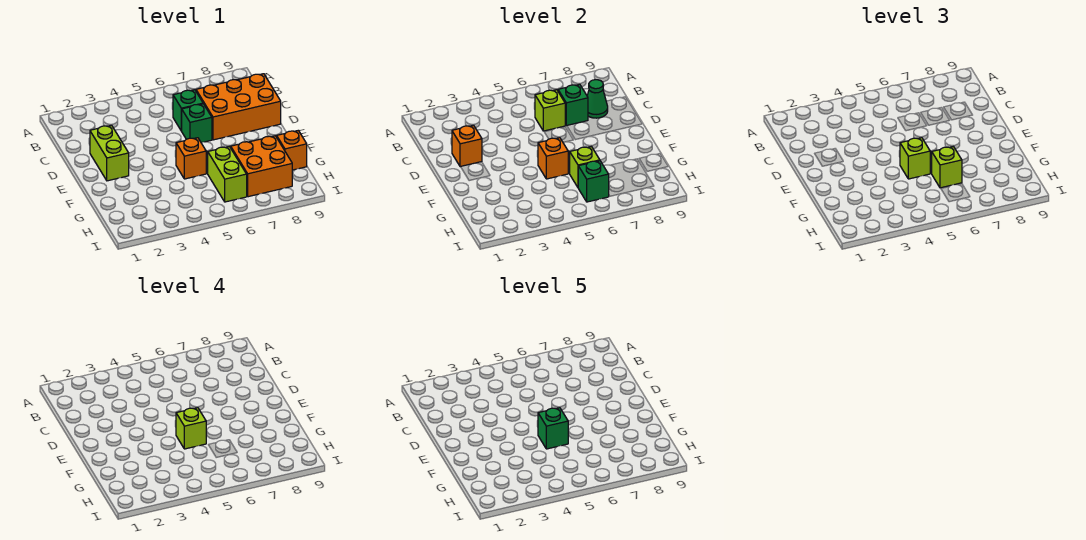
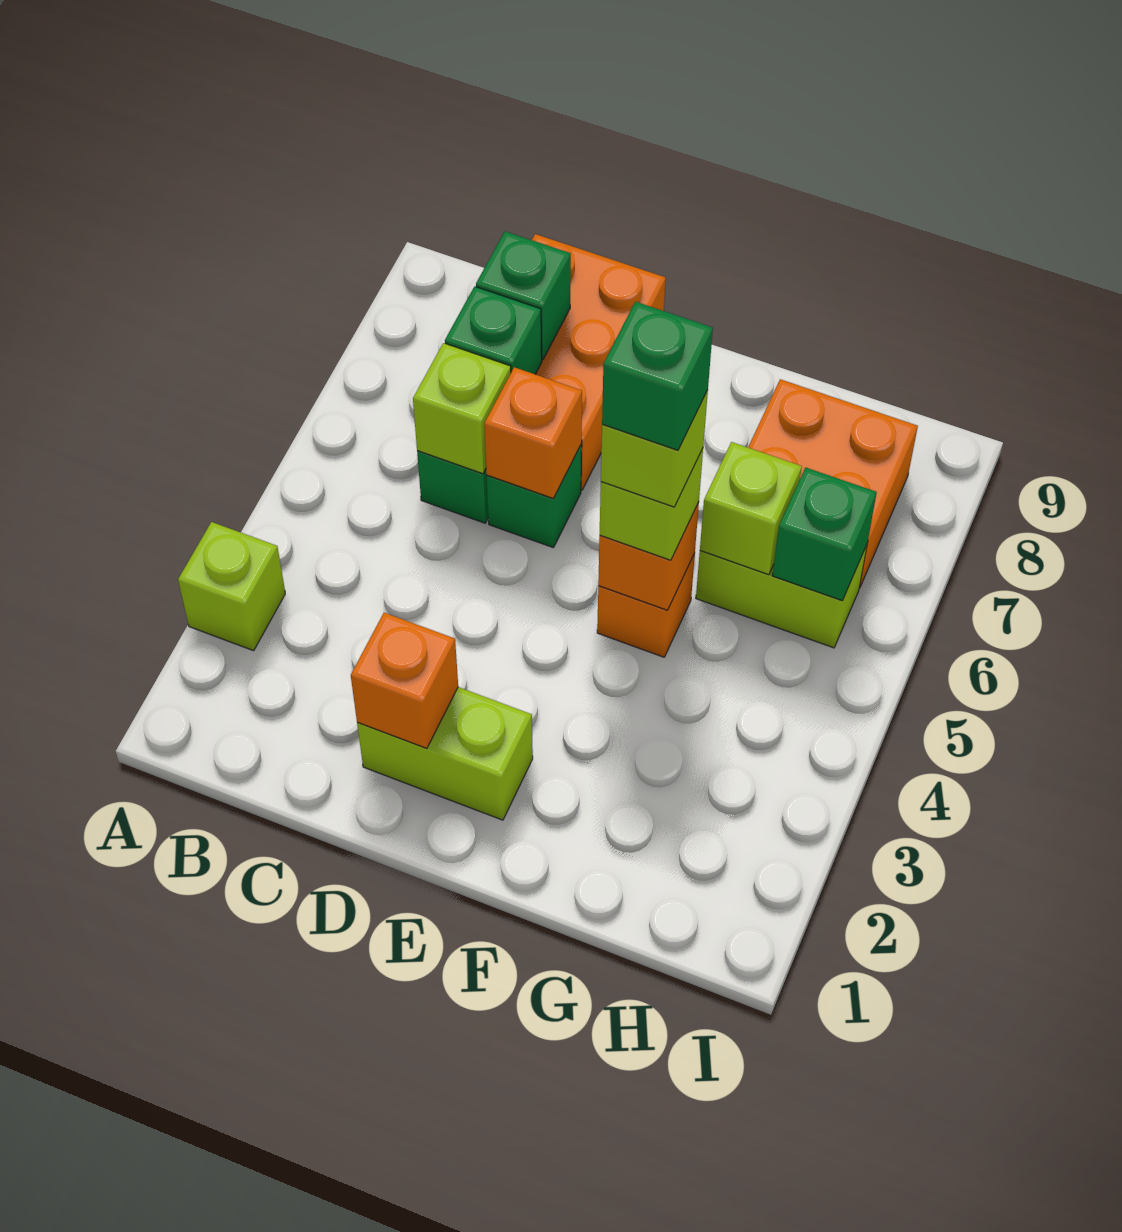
green 1x1 cone [587,80,608,118] -> green 1x1 brick [476,231,571,360]
lime 1x1 brick [932,147,962,188] -> lime 1x1 brick moved to [178,522,285,651]
orange 1x1 brick [277,131,307,170] -> orange 1x1 brick moved to [484,367,582,498]

